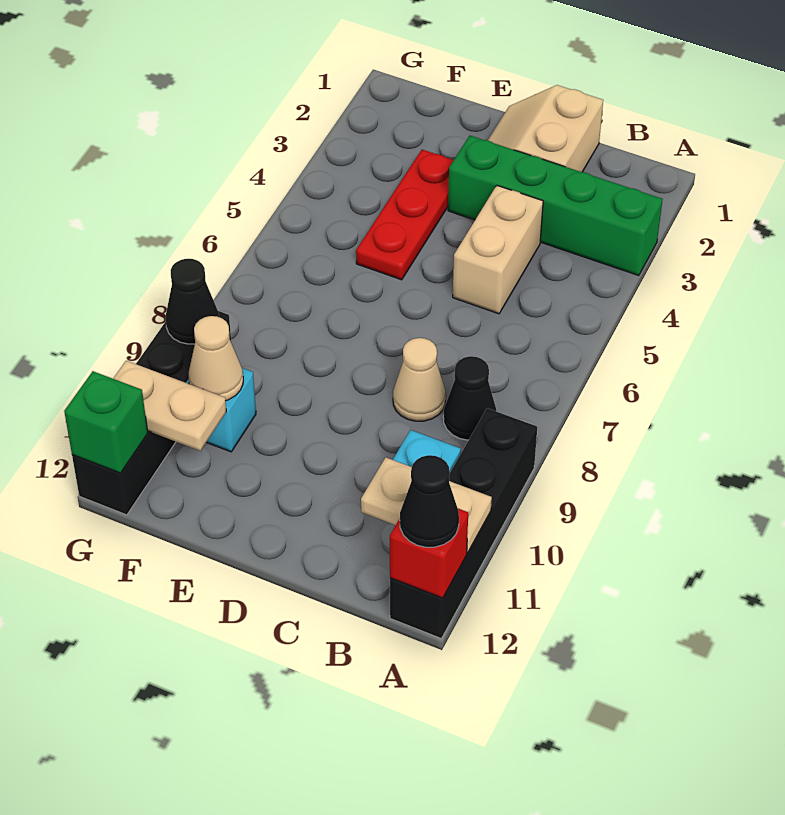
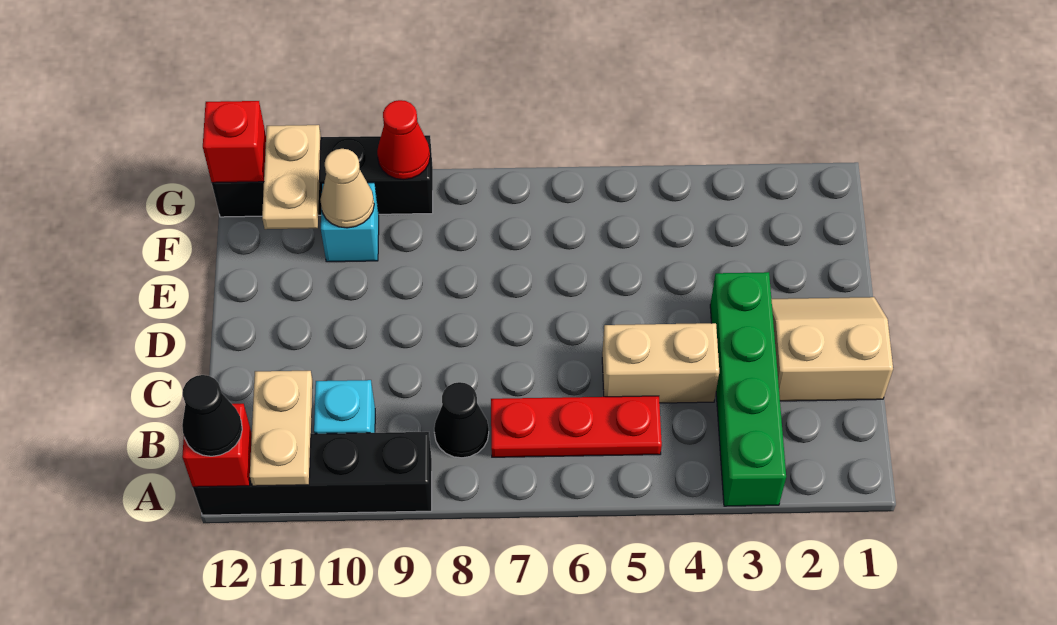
tan 1x1 cone [393,338,446,421] -> none
red 1x3 plate [356,150,454,280] -> red 1x3 plate moved to [491,396,662,457]
black 1x1 cone [166,259,219,344] -> red 1x1 cone [377,100,430,180]
green 1x1 brick [64,371,148,473] -> red 1x1 brick [203,101,266,183]

